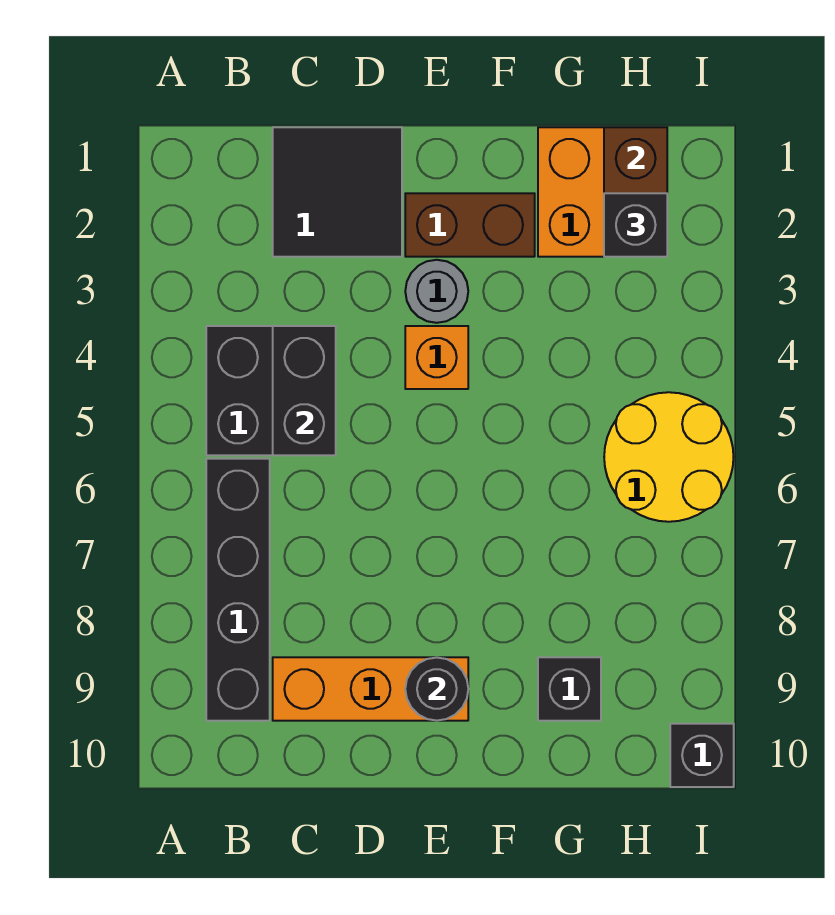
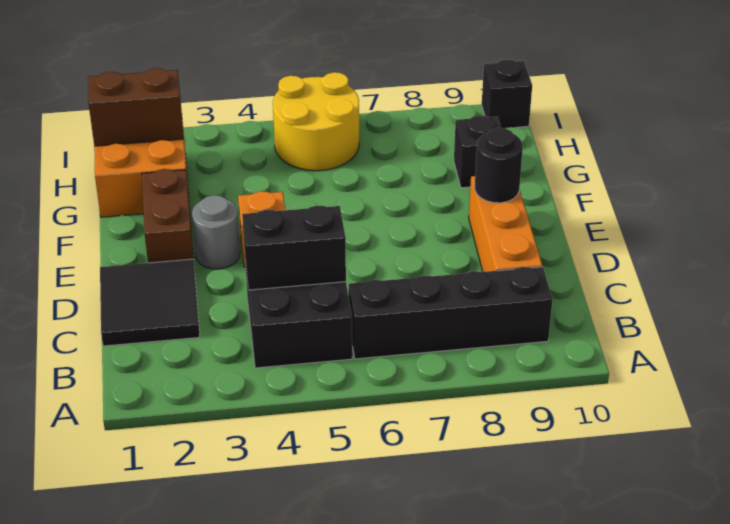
black 1x1 brick [604,193,667,257] -> none

